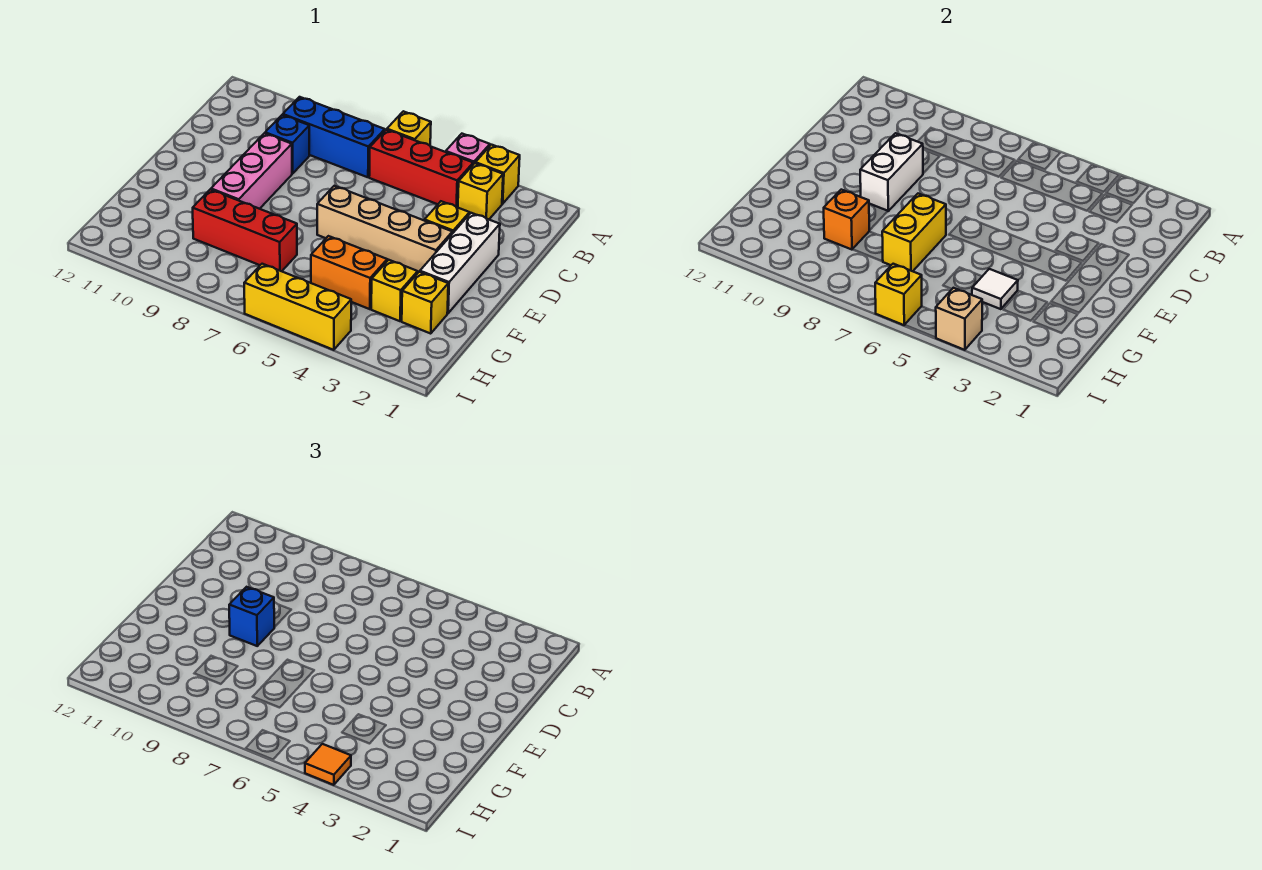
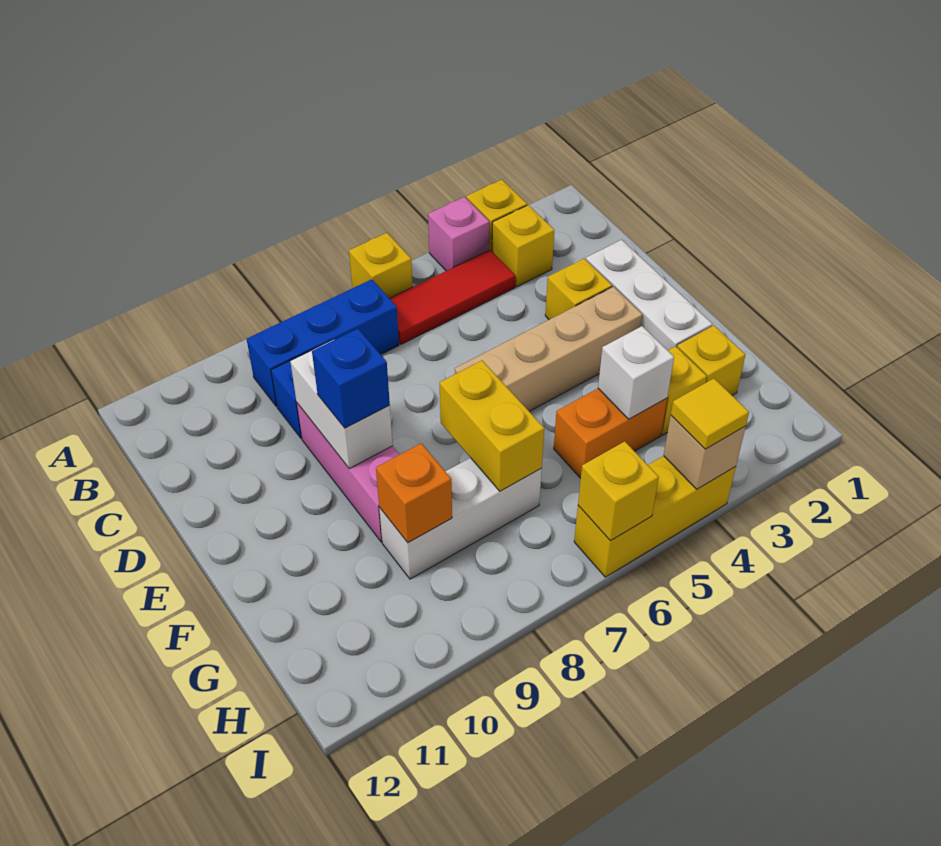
red 1x3 brick [369,130,473,207] -> red 1x3 tile [389,250,515,344]
white 1x1 tile [972,269,1018,309] -> white 1x1 brick [598,326,674,419]
red 1x3 brick [193,190,297,271] -> white 1x3 brick [379,458,542,579]
orange 1x1 tile [305,744,351,785] -> yellow 1x1 tile [671,378,749,449]

